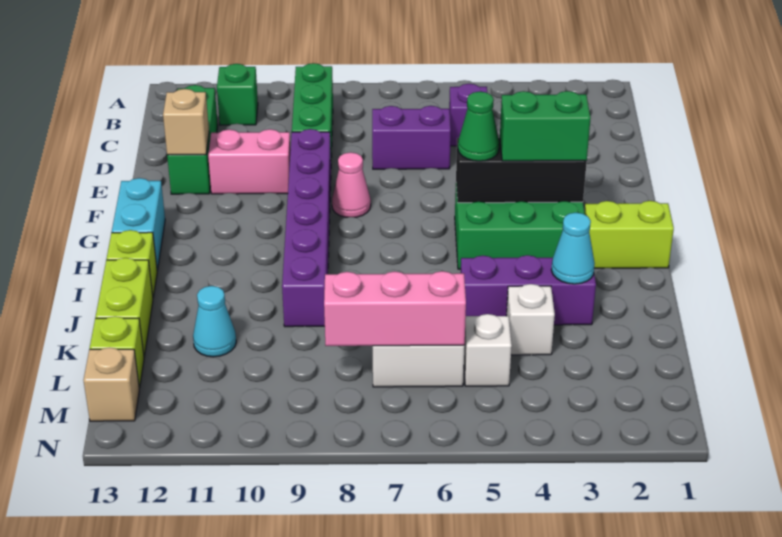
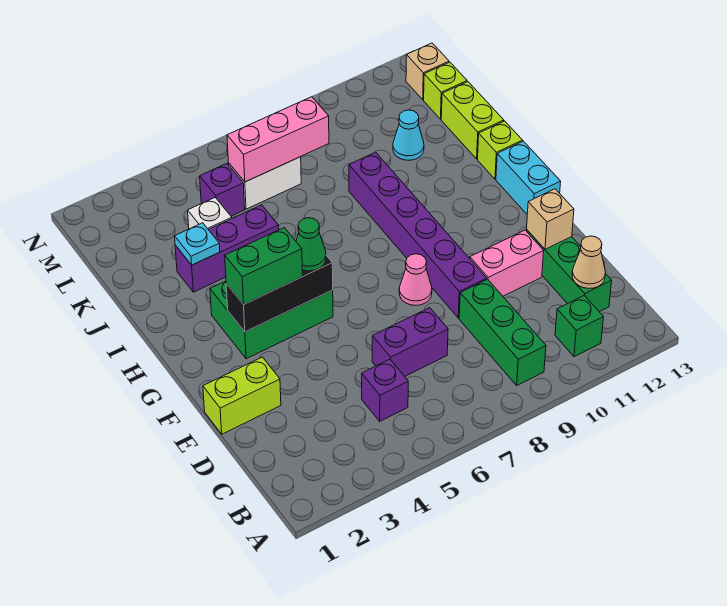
none -> tan 1x1 cone [572,236,606,289]
lime 1x2 brick [585,201,674,268] -> lime 1x2 brick moved to [203,357,281,434]
cyan 1x1 cone [551,213,595,284] -> cyan 1x1 plate [175,223,220,265]
white 1x1 brick [464,314,512,386] -> purple 1x1 brick [200,164,245,216]

